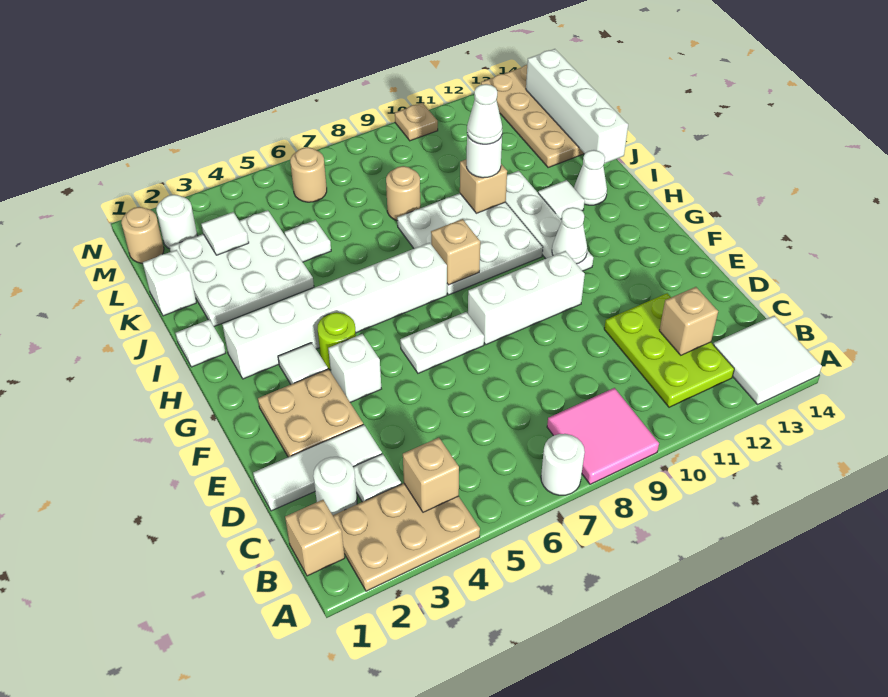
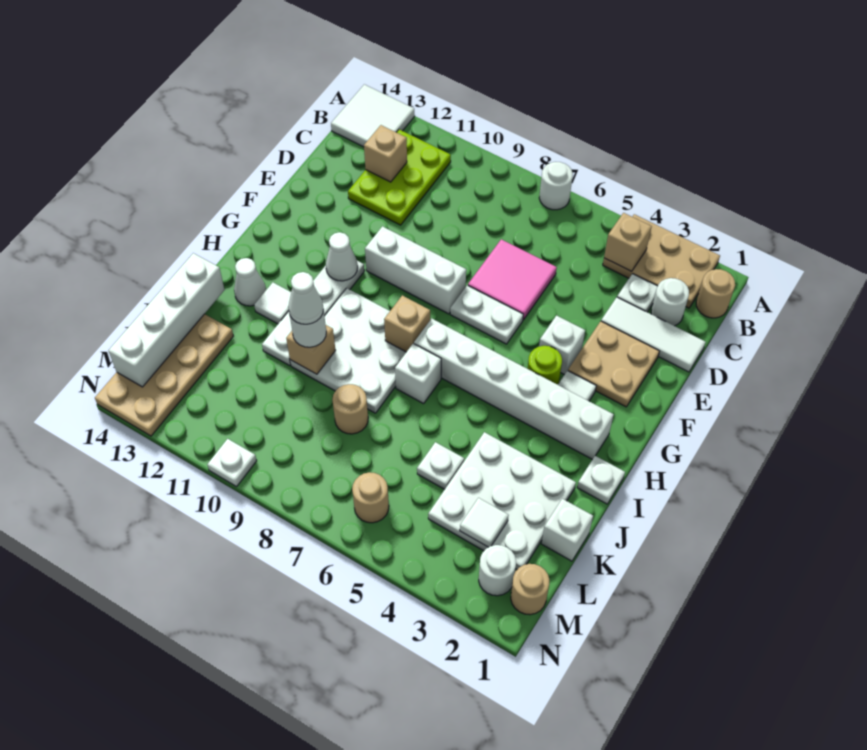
pink 2x2 tile [547,388,659,484] -> pink 2x2 tile moved to [468,239,557,320]
tan 1x1 brick [285,500,345,576] -> tan 1x1 round brick [696,269,735,318]
none -> white 1x1 brick [395,344,441,404]
tan 1x1 plate [395,103,438,141] -> white 1x1 plate [207,439,257,487]

